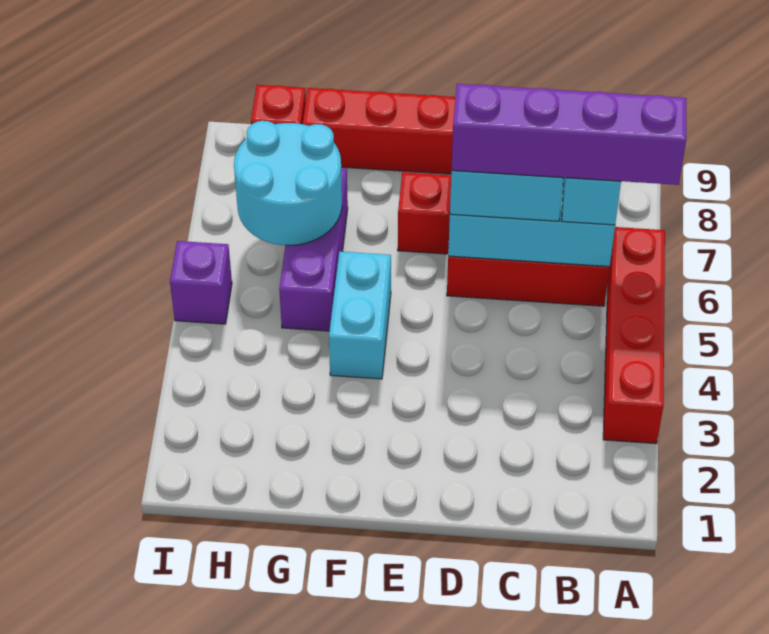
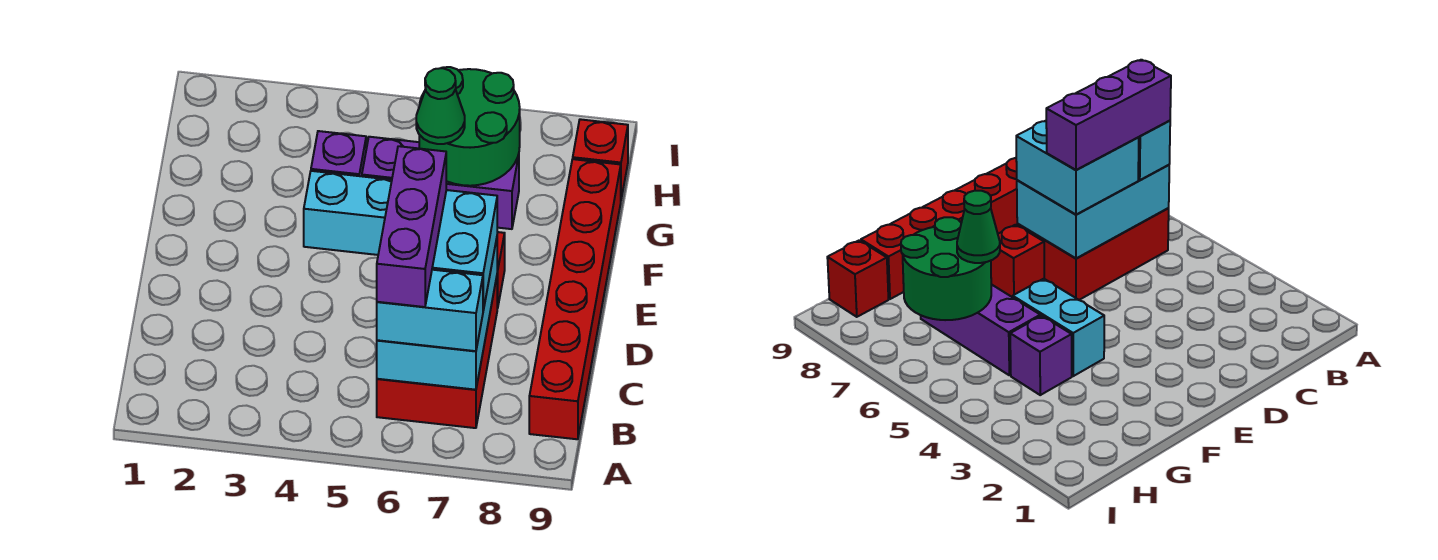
red 1x4 brick [603,227,665,444] -> none
purple 1x4 brick [451,84,686,185] -> purple 1x3 brick [377,146,446,307]
cyan 2x2 round brick [234,121,342,245] -> green 2x2 round brick [419,67,520,186]
none -> green 1x1 cone [416,68,465,144]
purple 1x1 brick [170,241,232,324] -> purple 1x1 brick moved to [311,131,366,176]

